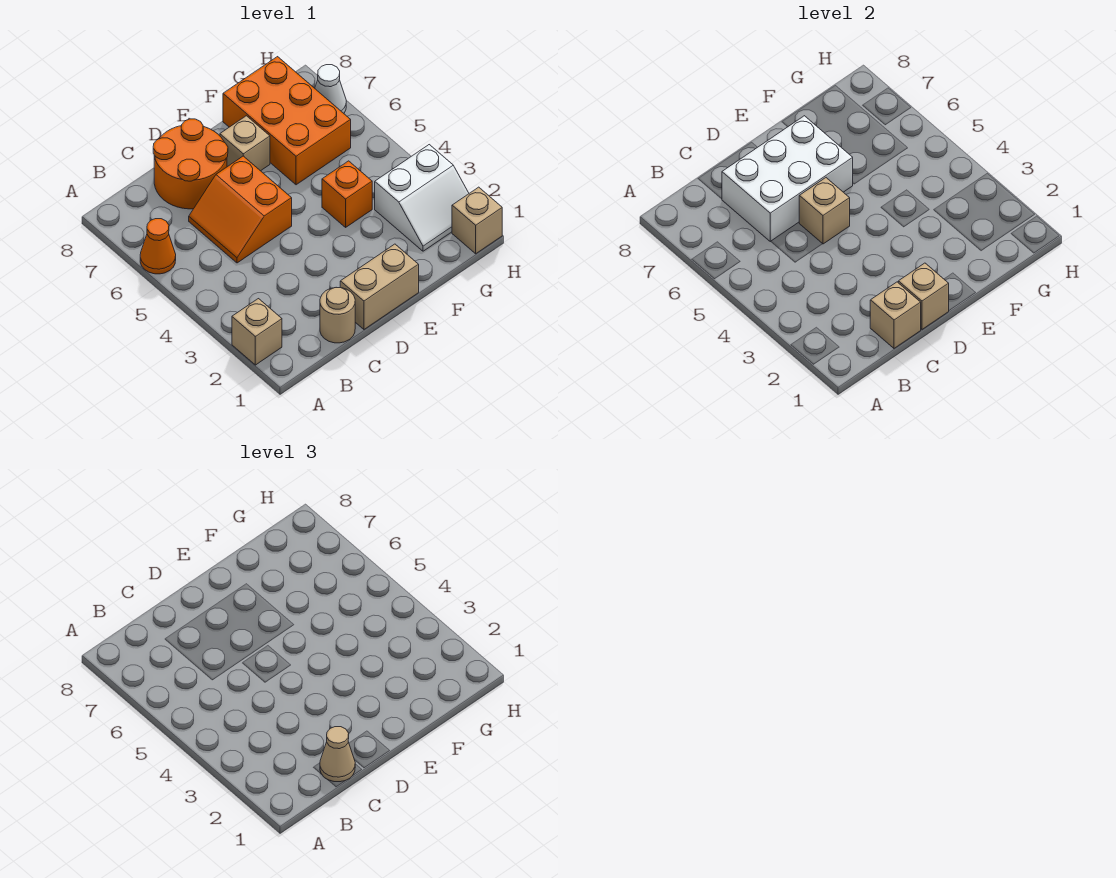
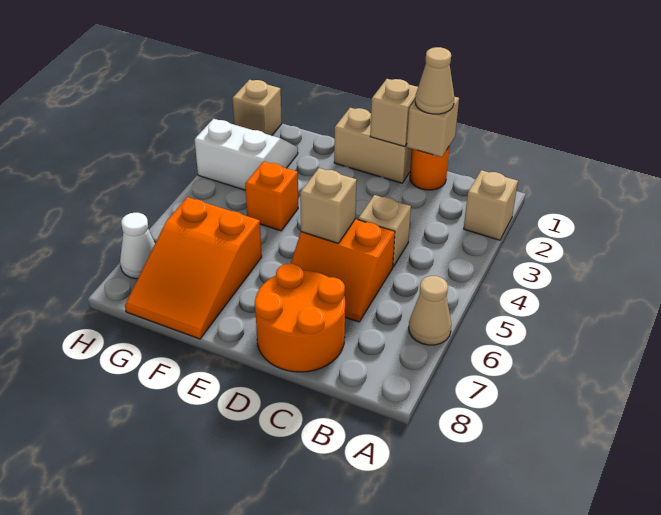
orange 1x1 cone [140,219,176,274] -> tan 1x1 cone [409,276,452,345]
tan 1x1 round brick [320,288,355,343] -> orange 1x1 round brick [410,146,450,190]
orange 2x2 slope [189,156,292,263] -> orange 2x2 slope turned to [291,219,395,322]
white 2x3 brick [722,116,853,242] -> none
tan 1x1 brick [220,116,270,171] -> tan 1x1 brick moved to [358,195,411,267]
orange 2x3 brick [223,57,351,185] -> orange 2x3 slope [125,197,262,339]

